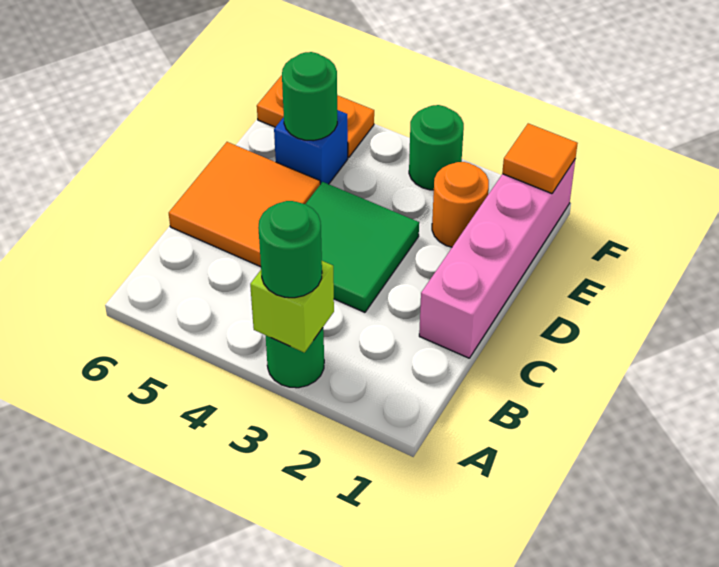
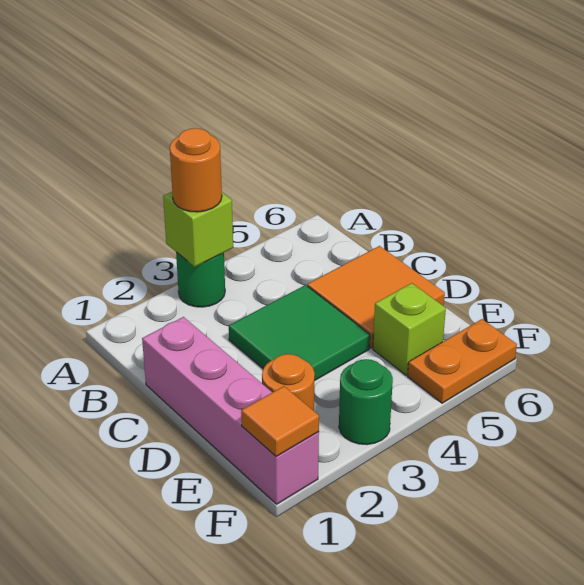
green 1x1 round brick [258,201,322,298] -> orange 1x1 round brick [170,128,222,212]
blue 1x1 brick [274,110,348,184] -> lime 1x1 brick [373,283,446,375]
green 1x1 round brick [282,52,337,141] -> none

